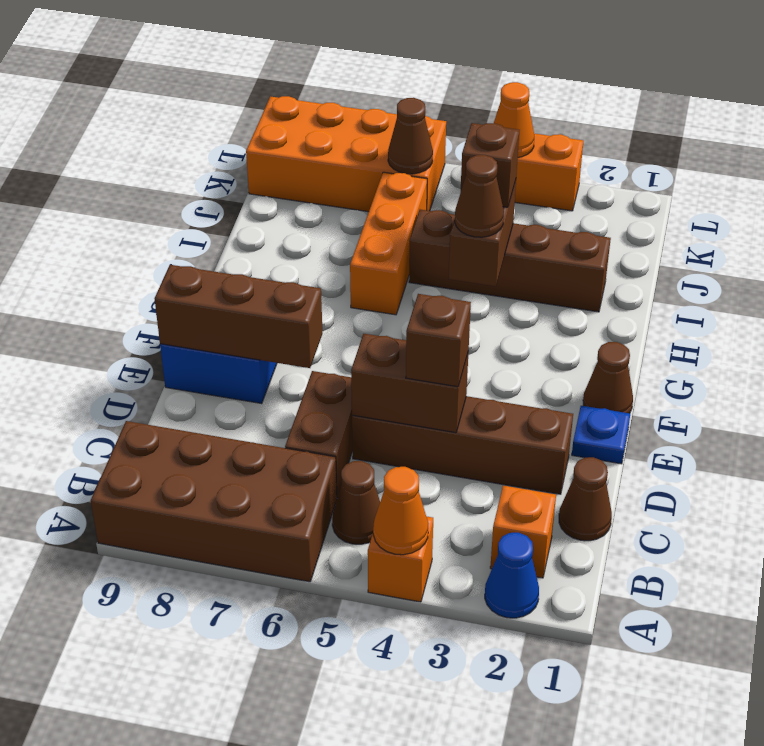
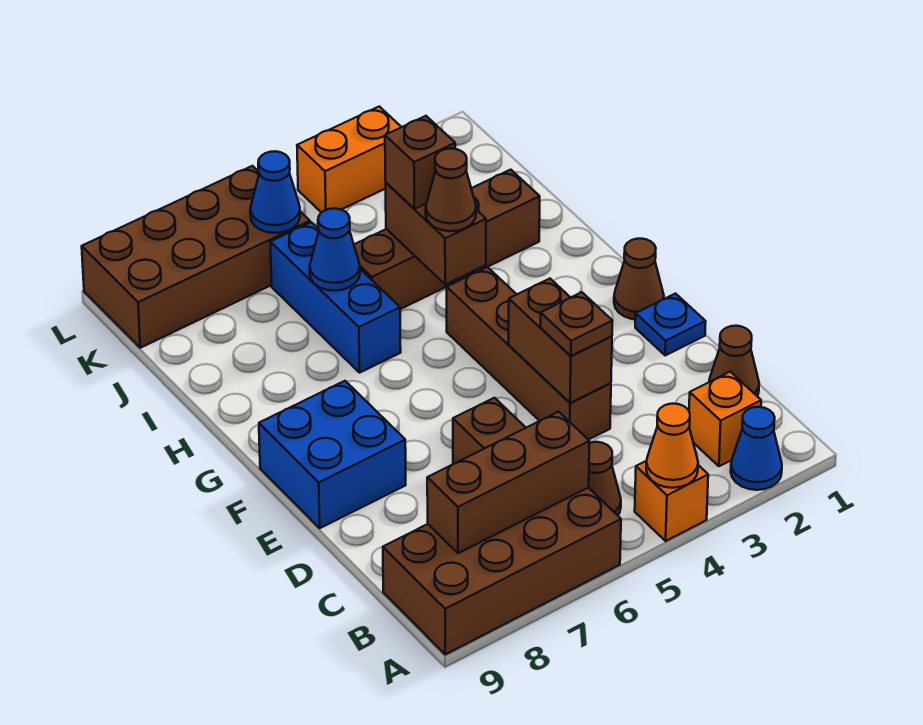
brown 1x4 brick [352,396,573,494] -> brown 1x4 brick turned to [447,267,611,440]
brown 1x2 brick [351,334,469,433] -> brown 1x2 brick turned to [509,279,612,403]
brown 1x1 brick [406,294,471,387] -> brown 1x1 plate [540,292,612,356]
brown 1x3 brick [155,265,323,368] -> brown 1x3 brick moved to [427,412,589,553]
orange 1x3 brick [350,172,427,315] -> blue 1x3 brick [270,222,401,373]
none -> blue 1x1 cone [310,208,360,291]
orange 2x4 brick [246,96,446,212] -> brown 2x4 brick [82,166,310,348]
brown 1x1 cone [388,98,433,174] -> blue 1x1 cone [250,151,300,233]
orange 1x1 cone [494,82,534,157] -> none

